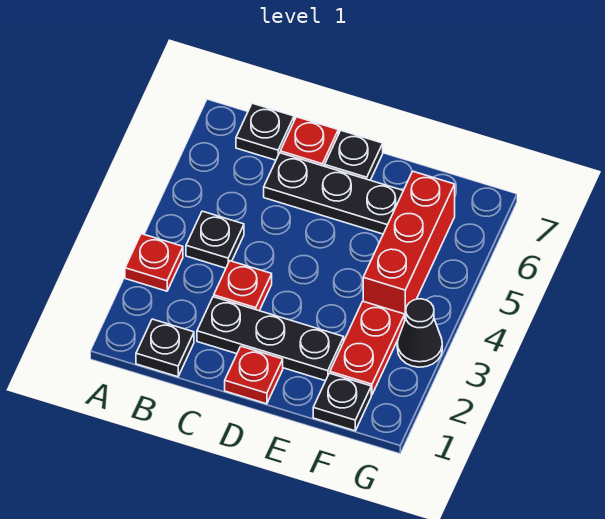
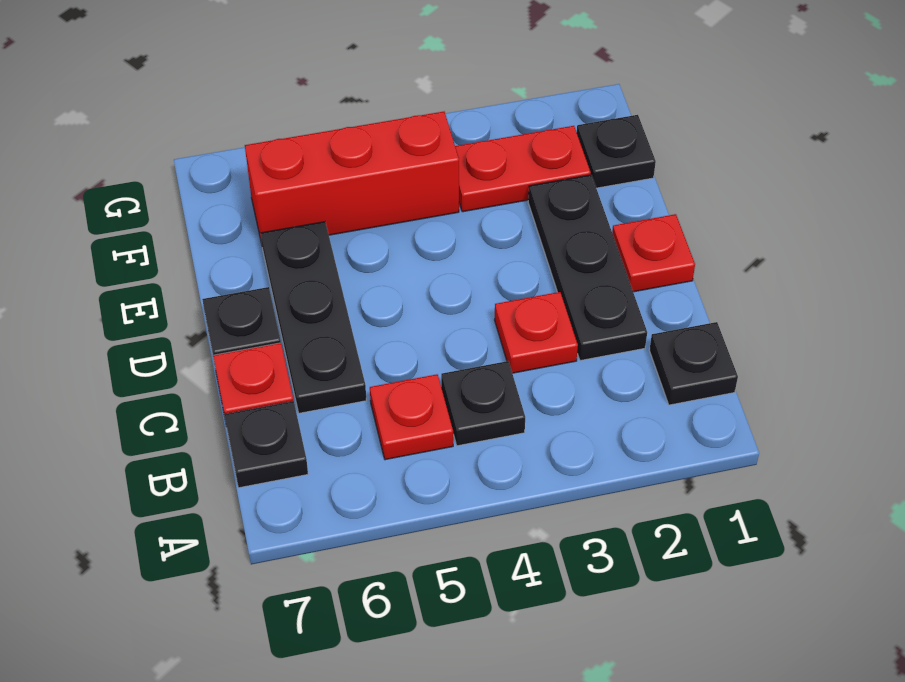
red 1x1 plate [125,234,183,291] -> red 1x1 plate moved to [370,374,453,460]
black 1x1 cone [397,299,442,367] -> none

